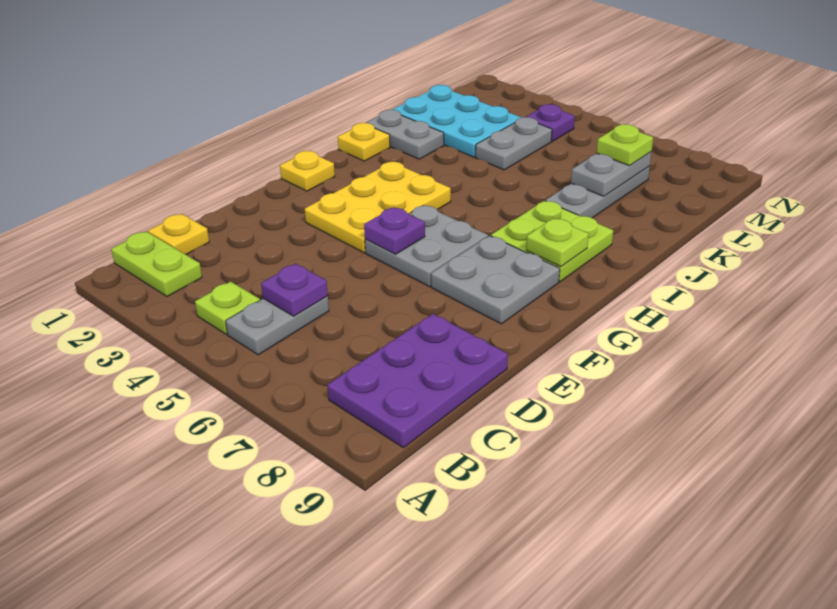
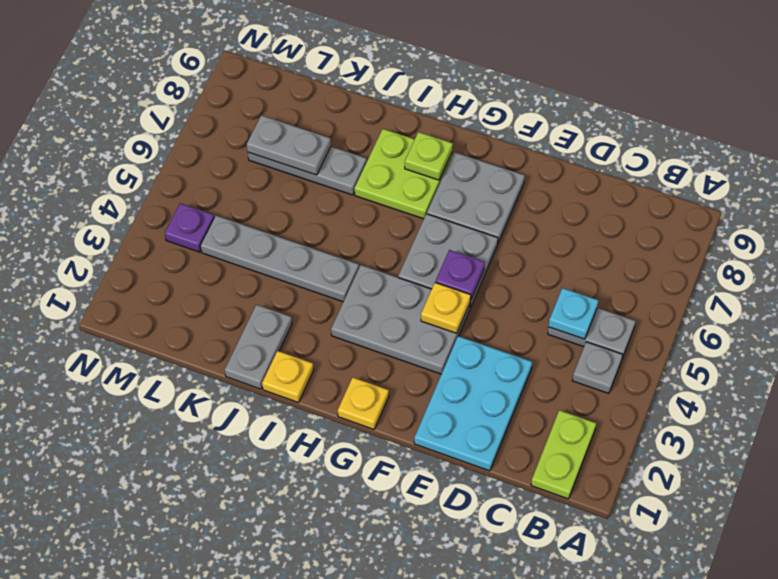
lime 1x1 plate [195,282,260,334] -> grey 1x1 plate [572,342,623,393]
purple 2x3 plate [327,314,508,448] -> none
yellow 1x1 plate [148,214,209,255] -> yellow 1x1 plate moved to [421,283,471,333]
purple 1x1 plate [261,264,328,316] -> cyan 1x1 plate [549,288,599,339]
yellow 2x3 plate [305,162,451,253] -> grey 2x3 plate [331,265,470,374]
cyan 2x3 plate [392,85,522,157] -> cyan 2x3 plate moved to [414,336,532,471]
grey 1x2 plate [476,117,552,170] -> grey 1x4 plate [200,216,359,302]
lime 1x1 plate [597,124,653,166] -> none

